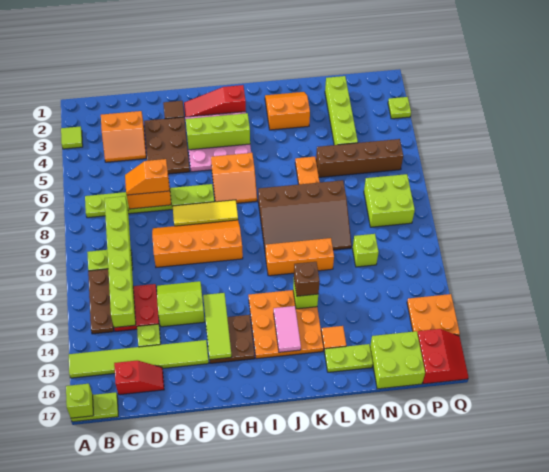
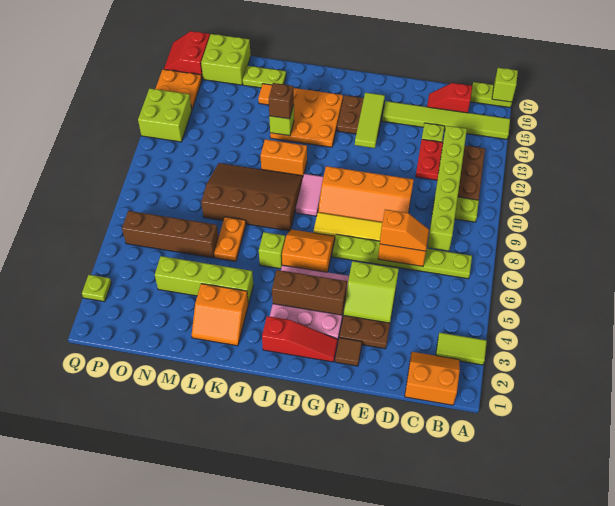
lime 1x1 tile [61,126,83,149] -> lime 1x2 tile [436,333,487,365]
orange 2x2 slope [101,111,146,162] -> orange 2x2 slope moved to [405,352,460,405]
lime 2x2 slope [157,281,205,327] -> lime 2x2 slope moved to [343,261,399,323]
lime 1x3 brick [186,113,250,150] -> brown 1x3 brick [272,270,347,315]
orange 1x3 brick [265,238,334,276] -> orange 1x2 brick [261,139,307,176]
pink 1x2 tile [274,306,301,352] -> pink 1x2 tile moved to [296,174,323,216]
lime 1x4 brick [325,76,358,145] -> lime 1x4 brick turned to [155,256,253,304]
lime 1x1 brick [353,234,379,267] -> lime 1x1 brick moved to [259,232,285,269]
lime 2x2 brick [364,174,415,227] -> lime 2x2 brick moved to [138,88,192,142]

